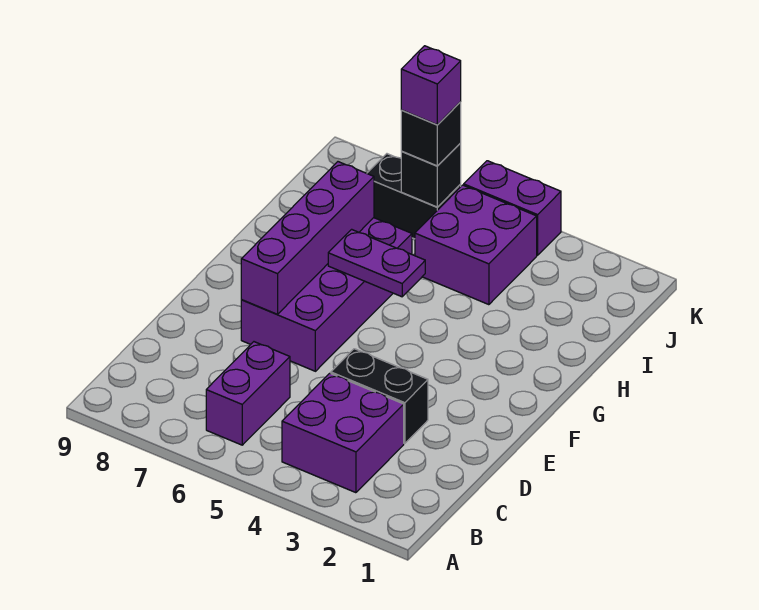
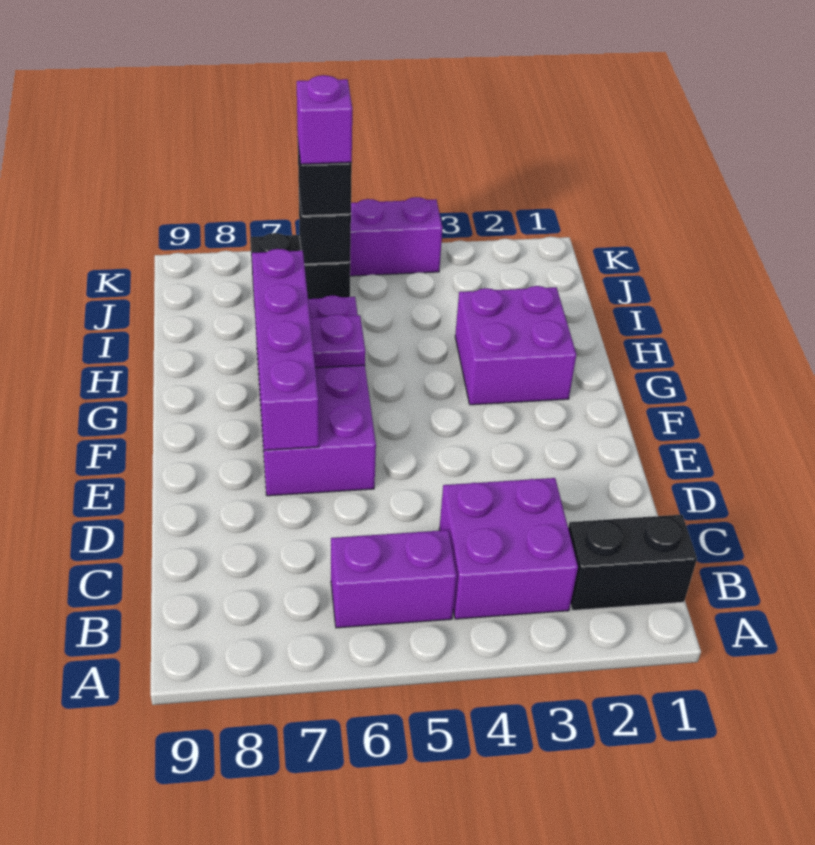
purple 1x2 brick [206,342,290,445] -> purple 1x2 brick turned to [331,530,457,628]
black 1x2 brick [331,349,428,443] -> black 1x2 brick moved to [568,515,697,610]
purple 1x2 plate [328,229,425,297] -> purple 1x1 plate [310,314,365,368]
purple 2x2 brick [415,185,537,305] -> purple 2x2 brick moved to [455,286,576,405]

